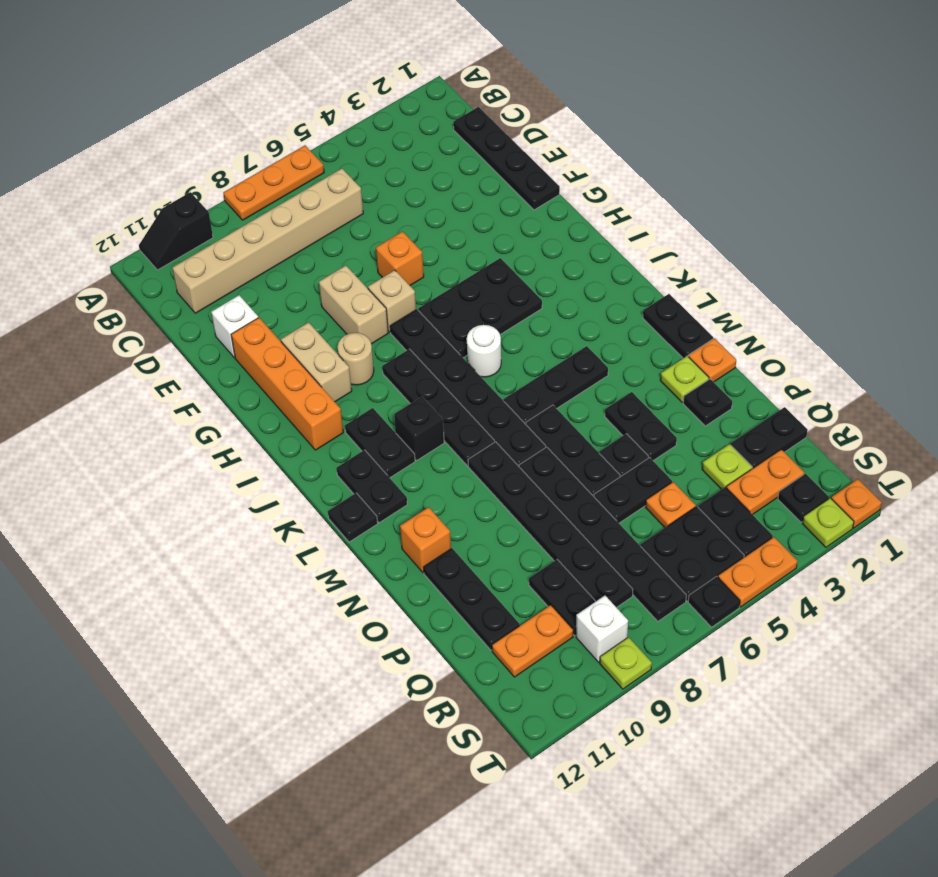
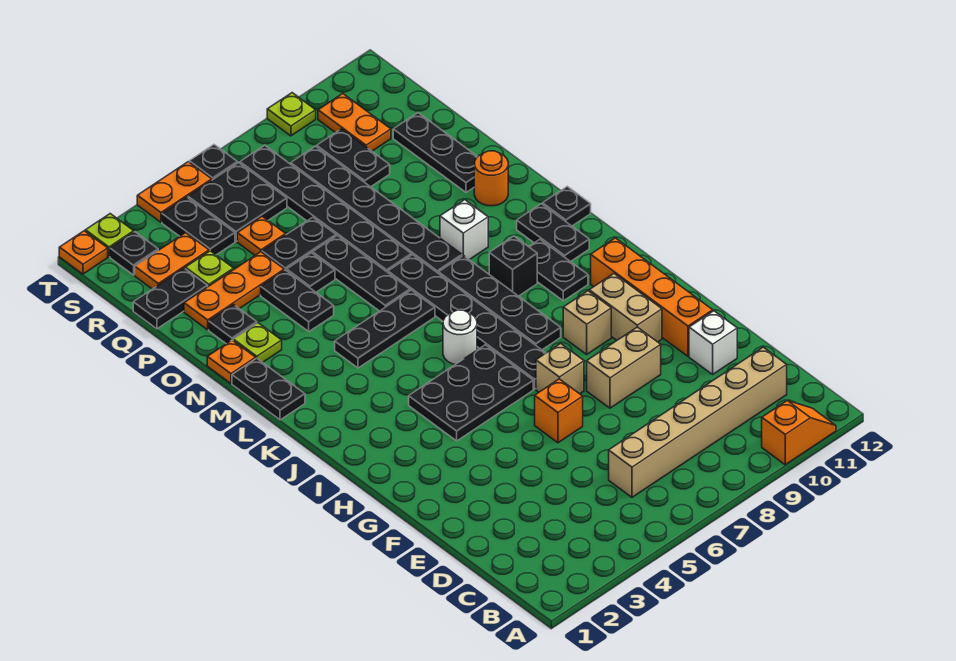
orange 1x3 plate [223,146,324,220] -> orange 1x3 plate moved to [184,252,284,330]
black 1x2 slope [139,192,213,270] -> orange 1x2 slope [762,400,836,465]
black 1x4 plate [453,107,560,210] -> none
tan 1x2 brick [319,266,388,344] -> tan 1x2 brick turned to [587,327,661,408]
tan 1x1 round brick [337,333,374,385] -> tan 1x1 brick [563,291,611,354]
orange 1x1 brick [400,507,451,573] -> orange 1x1 round brick [474,151,508,206]
orange 1x2 plate [492,605,573,677] -> orange 1x2 plate turned to [318,94,391,151]
white 1x1 brick [576,596,628,662] -> white 1x1 brick moved to [440,200,488,260]

